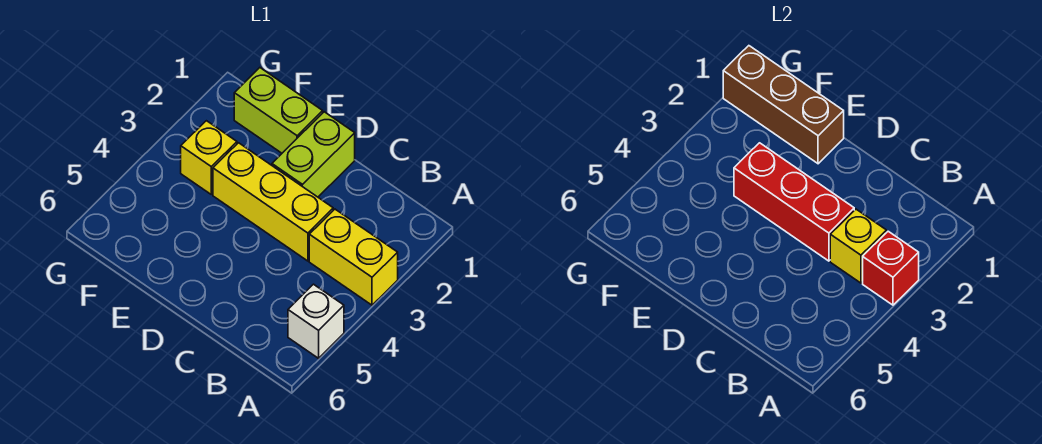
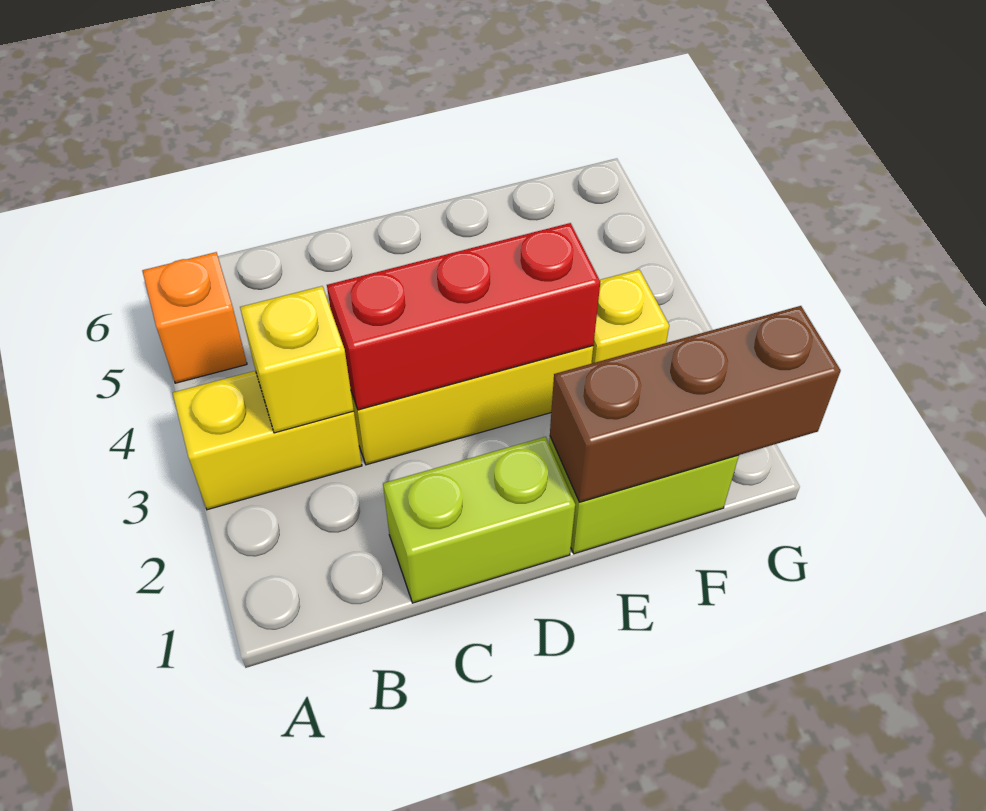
red 1x1 brick [863,231,919,305] -> none
white 1x1 brick [288,284,344,358] -> orange 1x1 brick [142,252,247,383]
lime 1x2 brick [272,112,355,197] -> lime 1x2 brick turned to [383,437,575,603]

